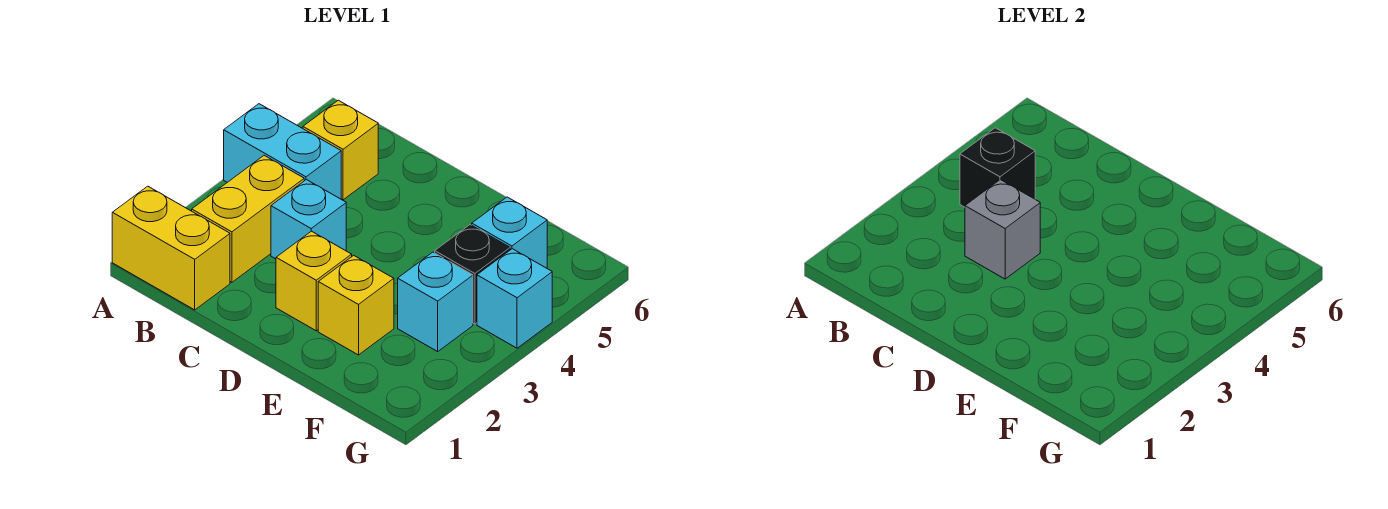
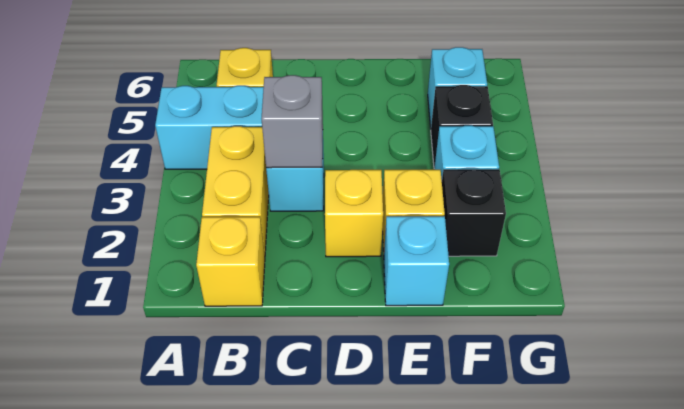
yellow 1x2 brick [112,186,230,310] -> yellow 1x1 brick [196,217,265,306]
black 1x1 brick [960,128,1035,207] -> black 1x1 brick moved to [442,169,506,256]
cyan 1x1 brick [477,249,552,348] -> cyan 1x1 brick moved to [384,216,449,306]

